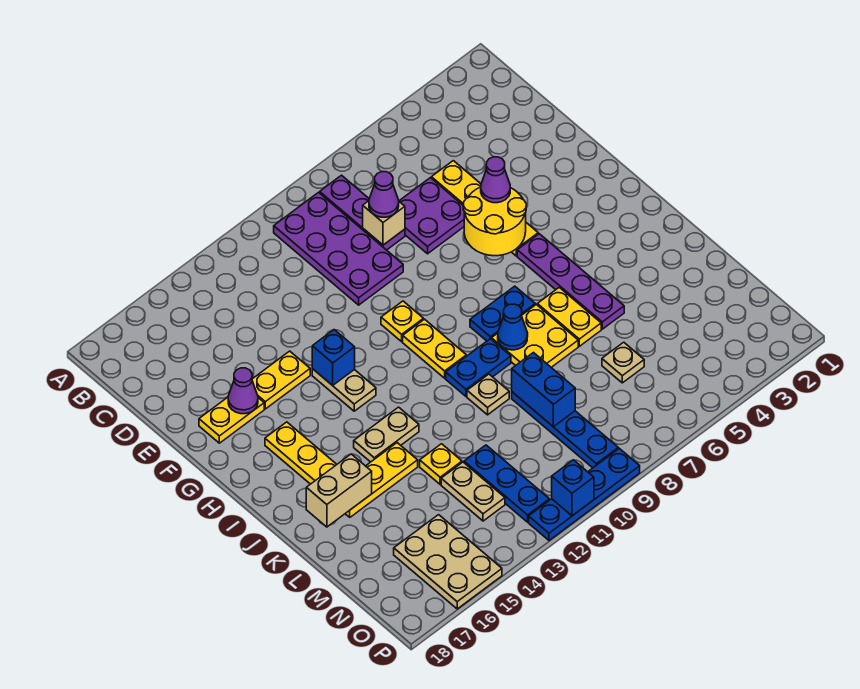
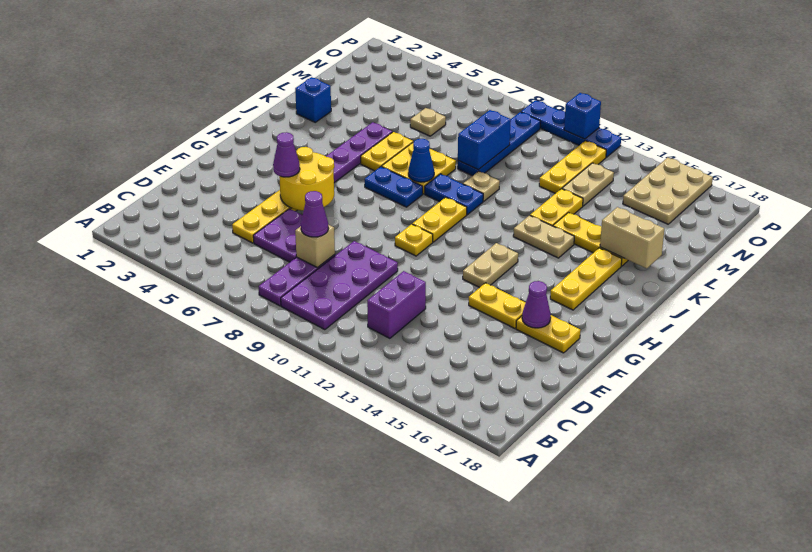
none -> purple 1x2 brick [367,271,426,338]
blue 1x1 brick [312,330,355,385] -> blue 1x1 brick moved to [295,77,331,122]
yellow 1x1 plate [420,444,462,484] -> yellow 1x2 plate [530,189,583,226]
blue 1x3 plate [464,445,549,522] -> yellow 1x3 plate [539,141,606,194]

